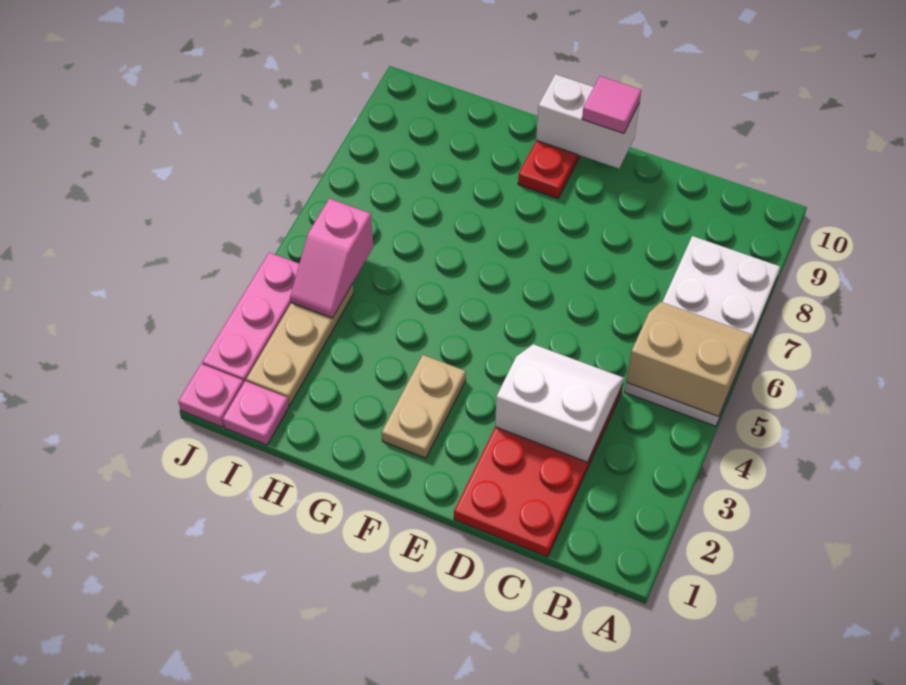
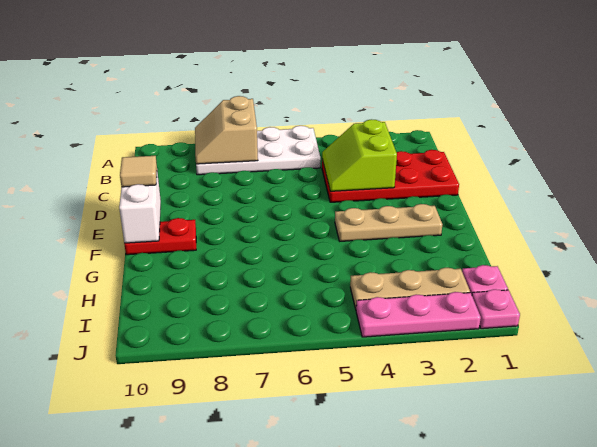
tan 2x2 slope [626,302,751,416] -> tan 2x2 slope moved to [195,96,258,164]
white 2x2 slope [495,344,624,462] -> lime 2x2 slope [322,119,397,191]
pink 1x1 tile [582,76,641,133] -> tan 1x1 tile [120,156,157,187]
tan 1x2 plate [382,355,466,458] -> tan 1x3 plate [335,204,442,241]
pink 1x2 slope [290,199,373,318] -> none

